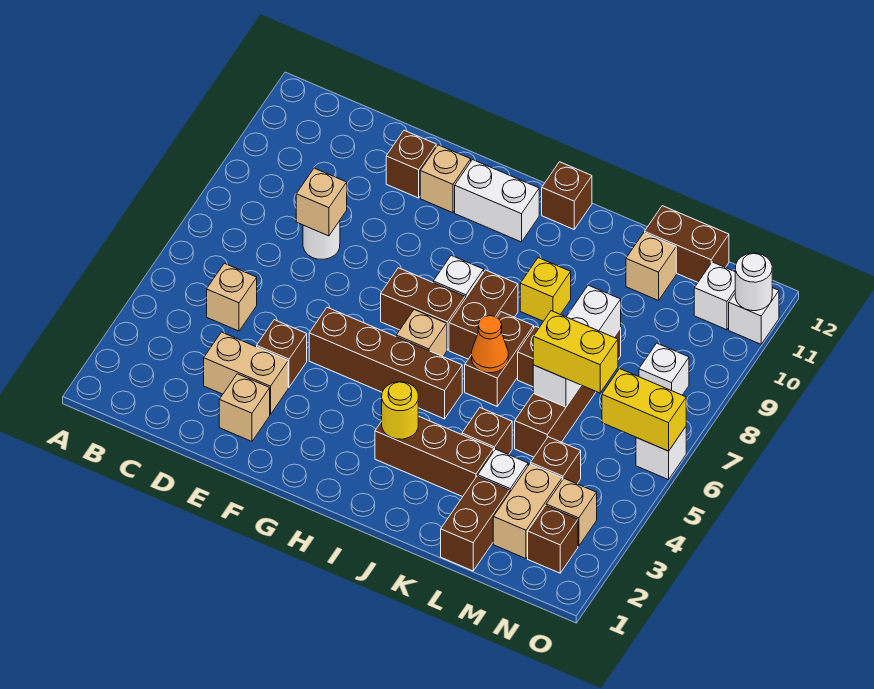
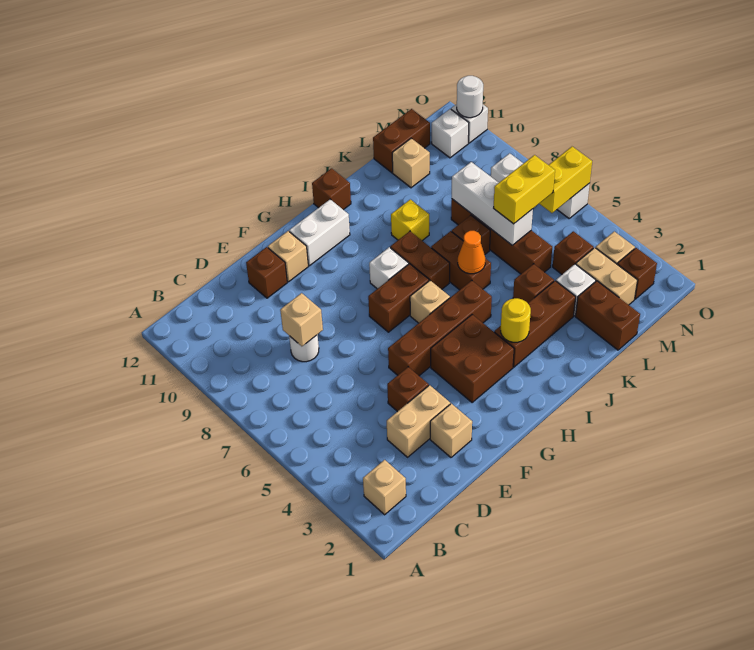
tan 1x1 brick [207,263,257,331] -> tan 1x1 brick moved to [363,460,406,515]
none -> brown 2x2 brick [431,315,514,402]

